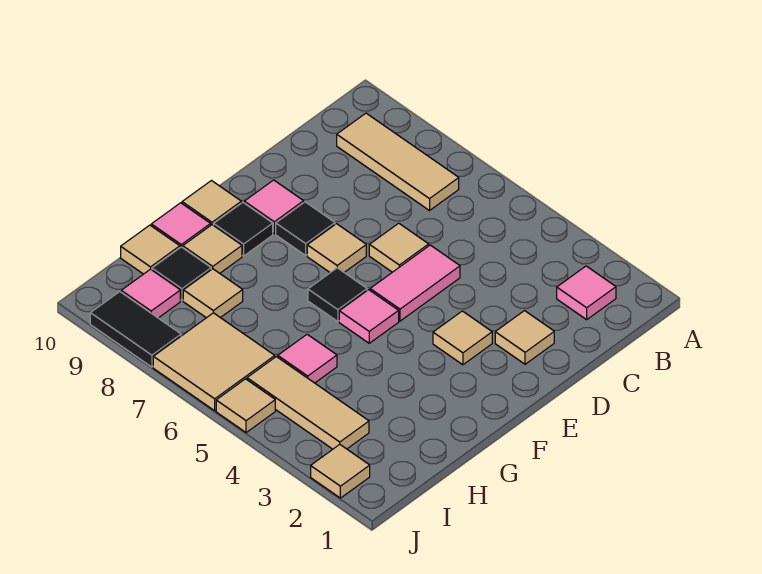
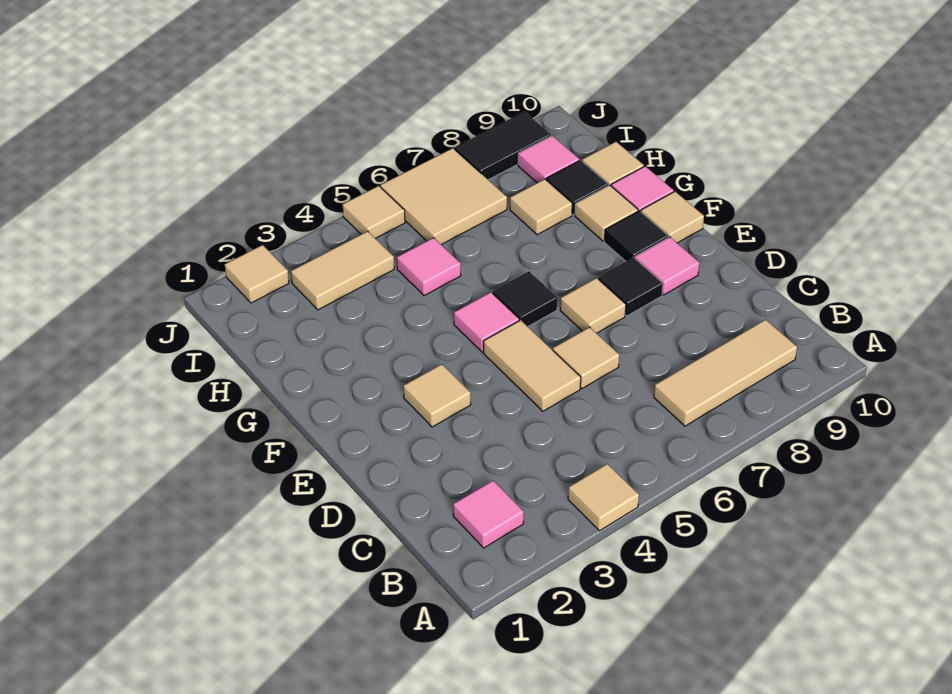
tan 1x1 tile [495,311,554,364] -> tan 1x1 tile moved to [568,464,639,531]
pink 1x2 tile [370,245,460,321] -> tan 1x2 tile [483,320,581,411]
tan 1x3 tile [247,357,369,449] -> tan 1x2 tile [291,231,394,310]

